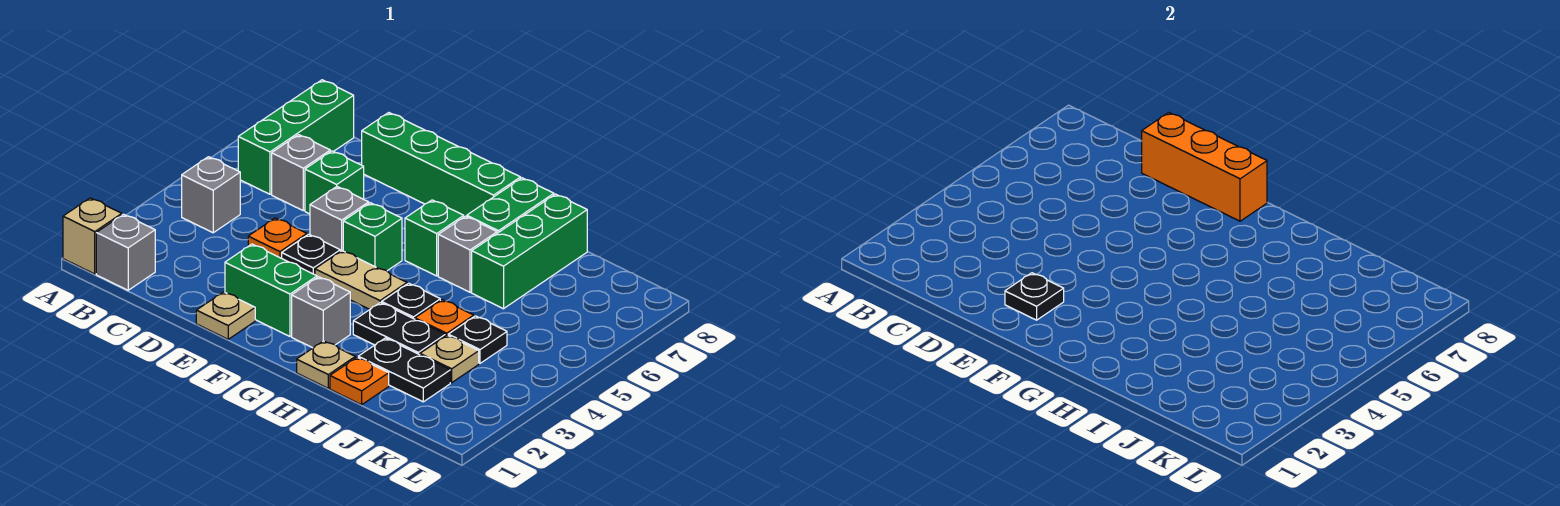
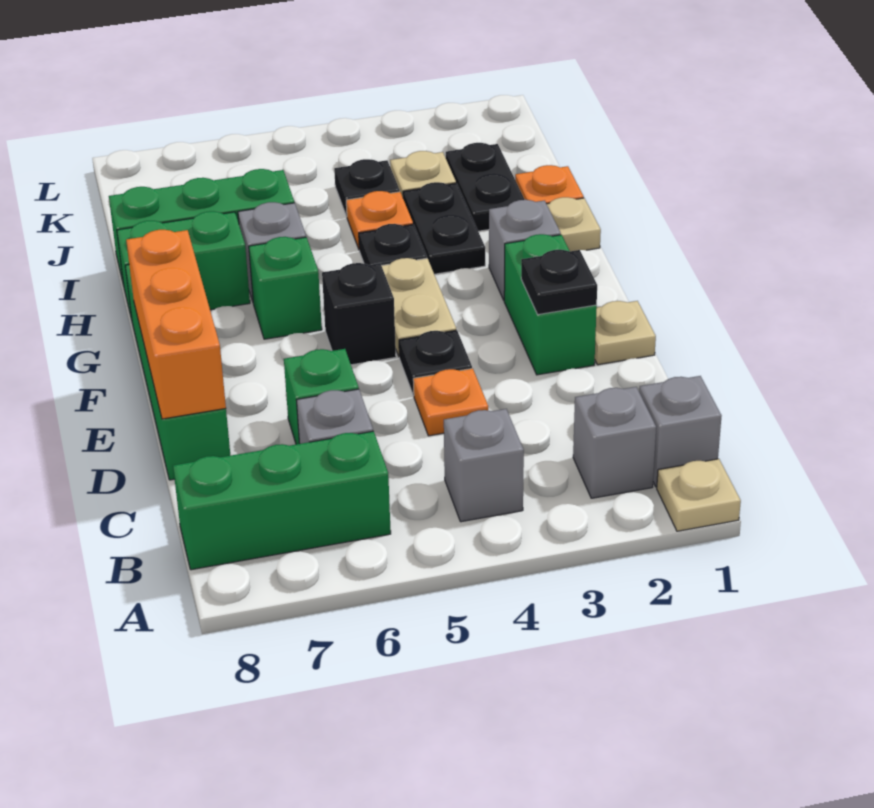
tan 1x1 brick [63,198,122,274] -> tan 1x1 plate [657,459,741,531]
grey 1x1 brick [310,187,369,251] -> grey 1x1 brick moved to [573,387,656,498]
green 1x1 brick [343,203,402,271] -> black 1x1 brick [322,263,396,365]

